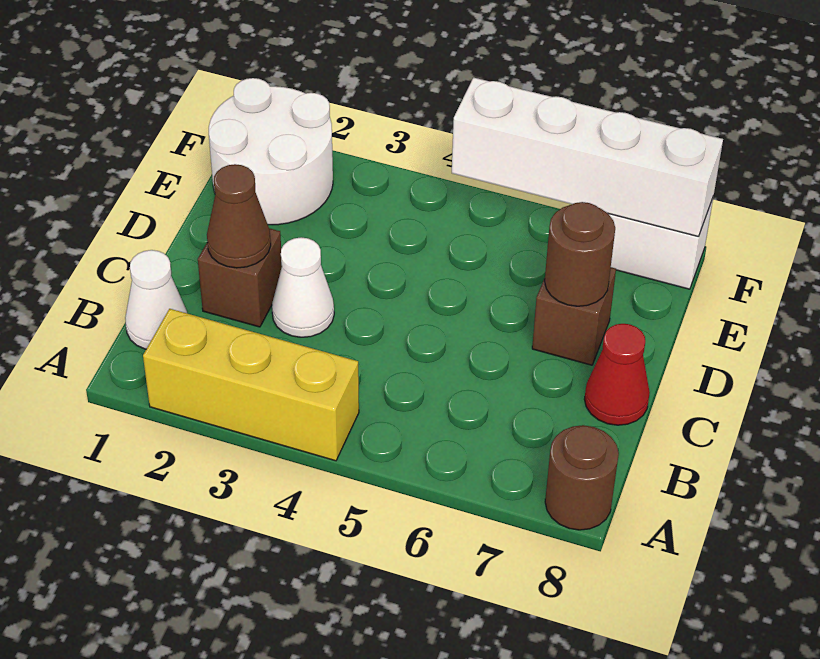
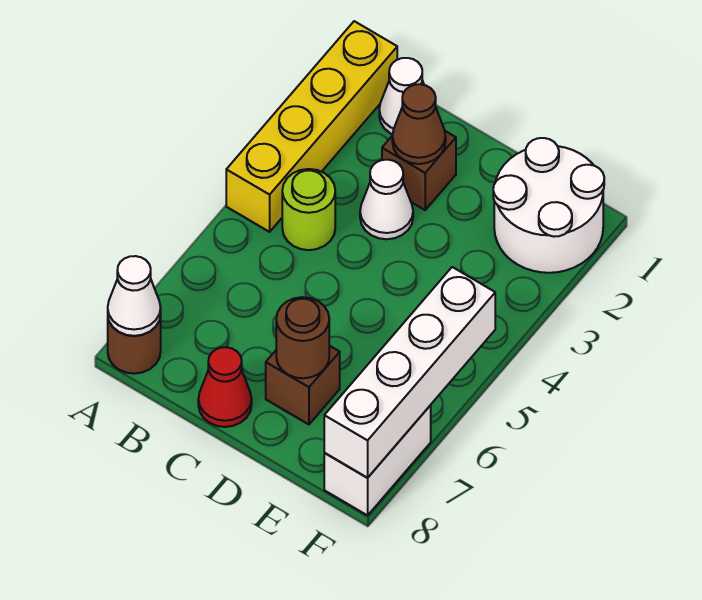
yellow 1x3 brick [143,309,359,461] -> yellow 1x4 brick [226,21,397,232]
none -> white 1x1 cone [108,256,161,336]
none -> lime 1x1 round brick [282,169,335,250]

